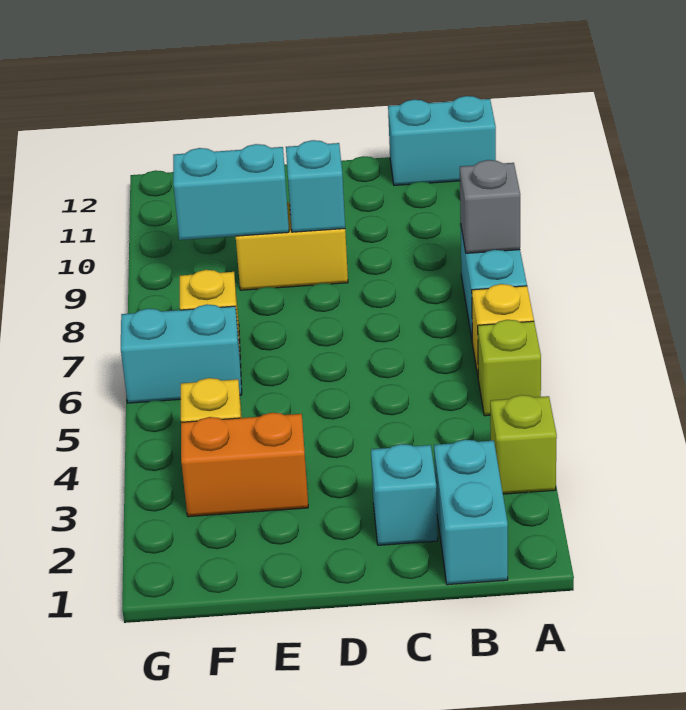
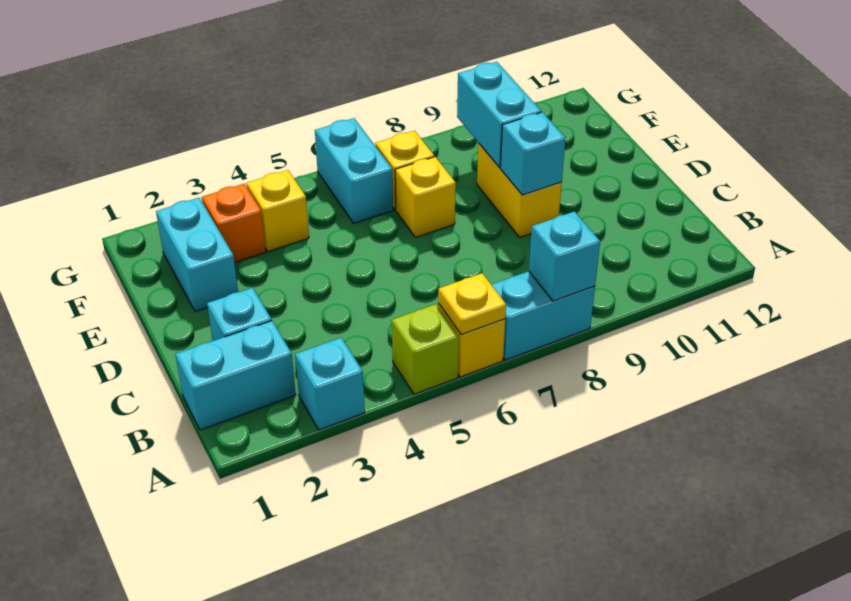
lime 1x1 brick [490,395,557,494] -> cyan 1x1 brick [295,338,365,430]
none -> yellow 1x1 plate [438,273,506,335]
grey 1x1 brick [460,160,520,253] -> cyan 1x1 brick [529,212,600,301]
cyan 1x2 brick [388,96,496,185] -> cyan 1x2 brick moved to [156,198,238,312]
orange 1x2 brick [181,413,308,517] -> orange 1x1 brick [202,184,266,263]
none -> yellow 1x1 brick [395,157,456,237]

